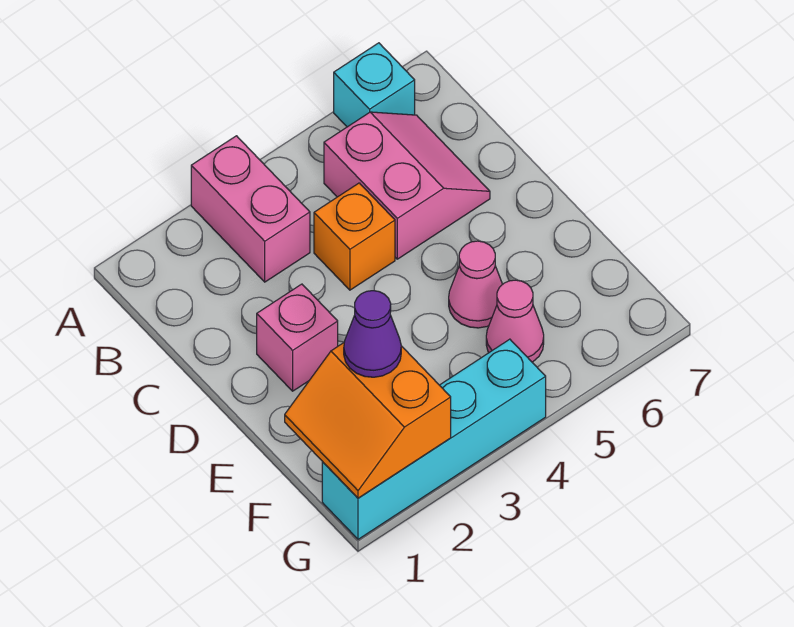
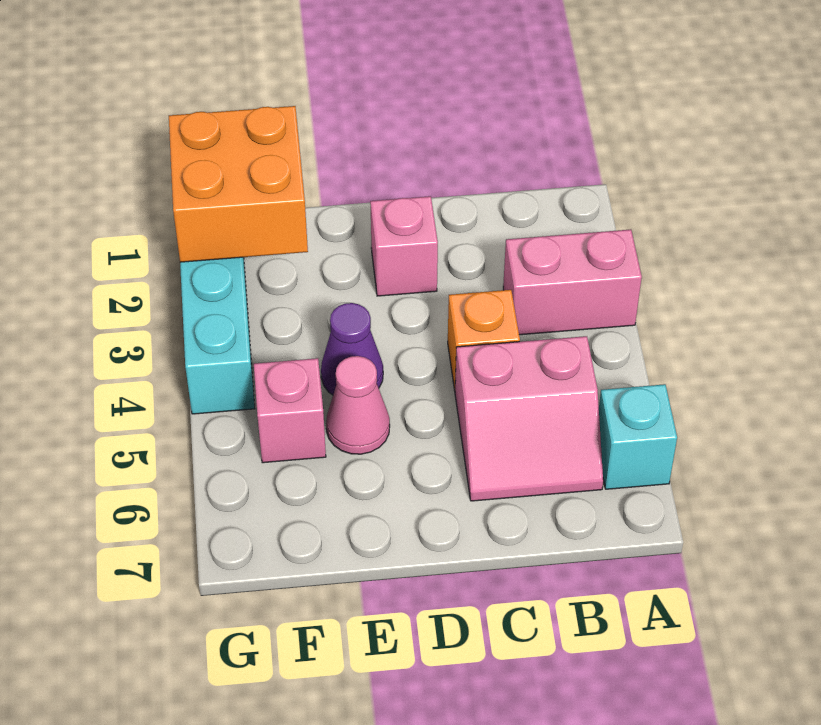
orange 2x2 slope [285,343,451,498] -> orange 2x2 brick [169,106,308,262]
purple 1x1 cone [344,291,401,377] -> purple 1x1 cone moved to [321,303,383,395]
pink 1x1 cone [486,280,544,362] -> pink 1x1 brick [254,358,326,463]

